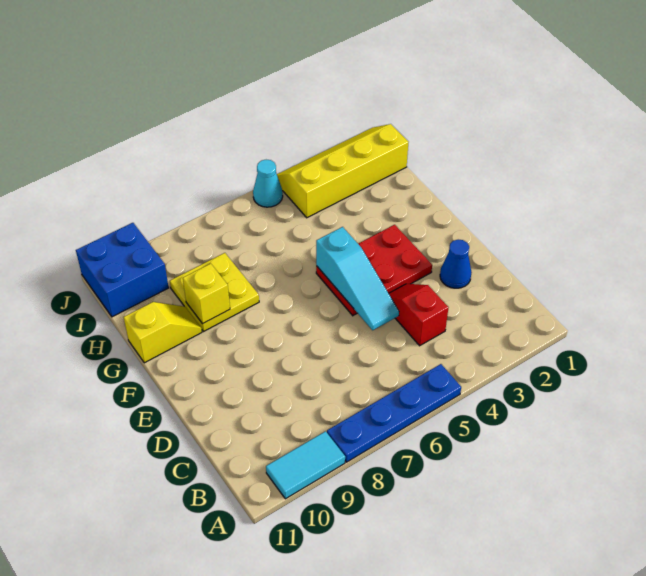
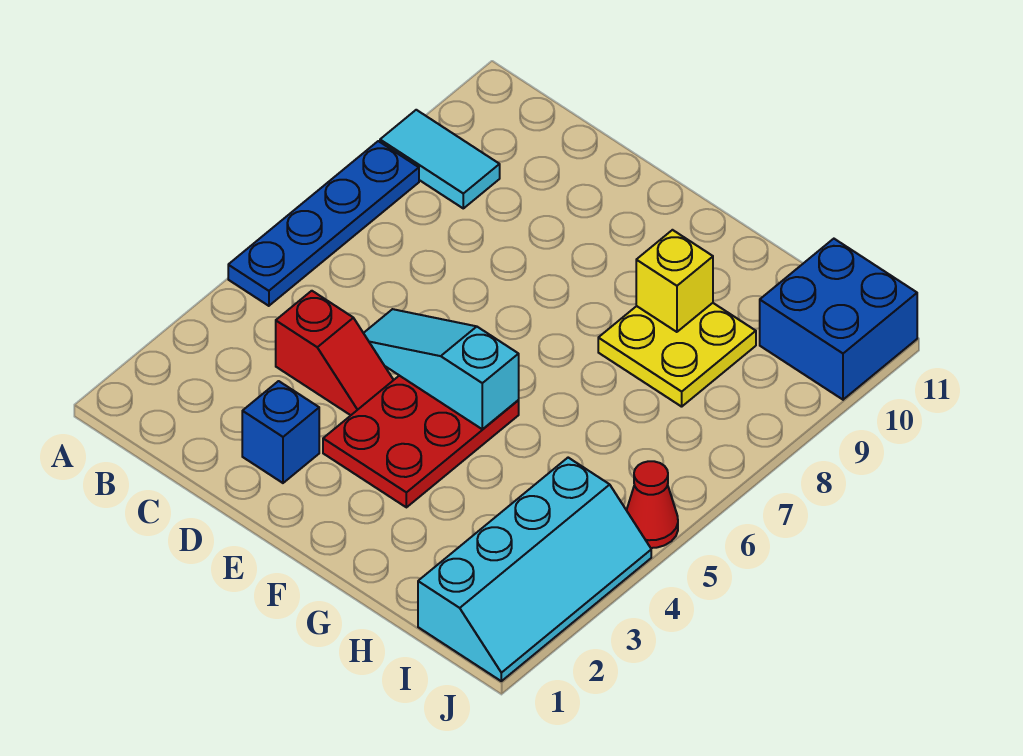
cyan 1x2 tile [266,431,345,499] -> cyan 1x2 tile turned to [380,110,500,208]
blue 1x1 cone [440,240,472,288] -> blue 1x1 brick [242,381,319,483]
yellow 1x2 slope [123,302,202,363] -> none
yellow 2x4 slope [277,124,408,218] -> cyan 2x4 slope [418,458,651,681]
cyan 1x1 cone [253,160,283,207] -> red 1x1 cone [627,461,678,548]

